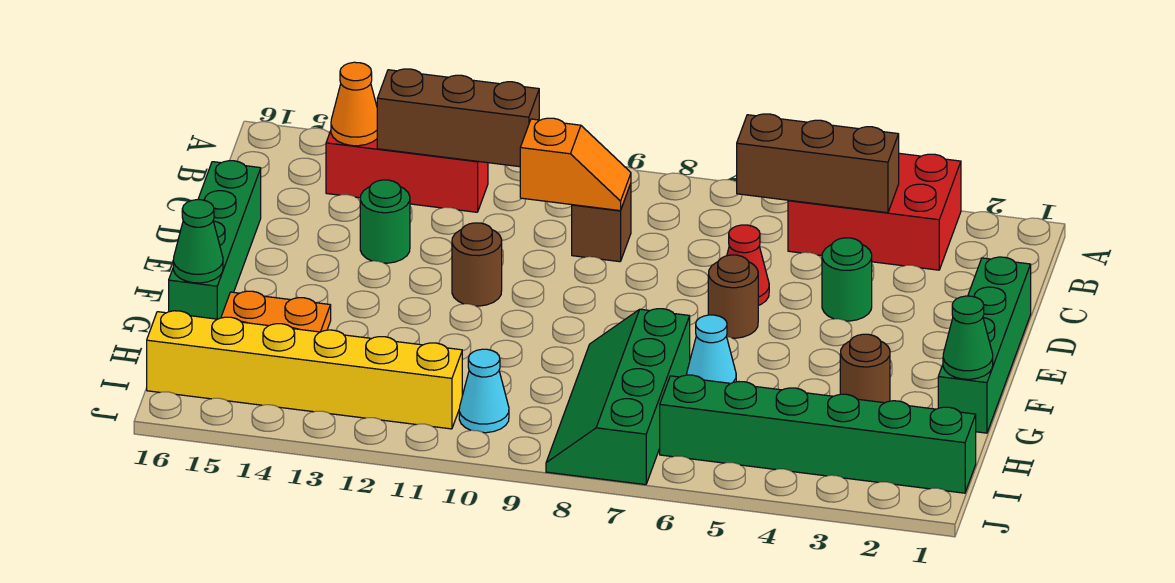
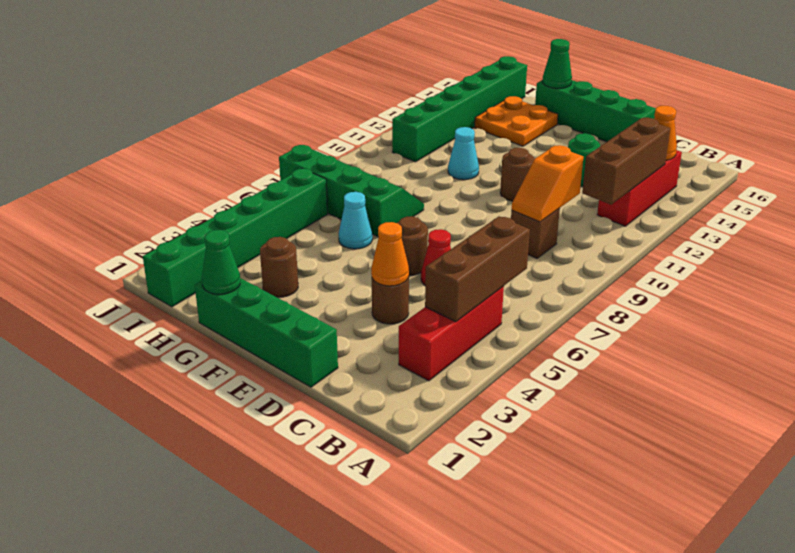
red 2x3 brick [788,153,961,270] -> red 1x3 brick [399,286,504,381]
green 1x1 round brick [822,238,872,321] -> brown 1x1 round brick [372,277,409,324]
none -> orange 1x1 cone [371,222,409,286]
cyan 1x1 cone [459,349,509,433] -> cyan 1x1 cone moved to [448,127,479,180]
yellow 1x6 brick [147,311,462,429] -> green 1x6 brick [392,56,527,162]

